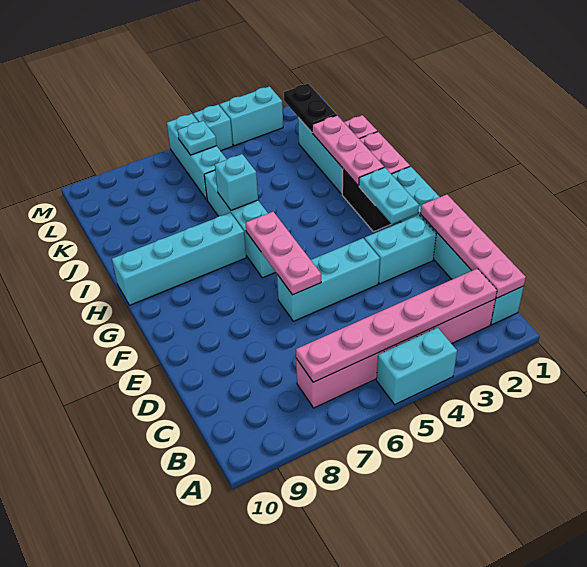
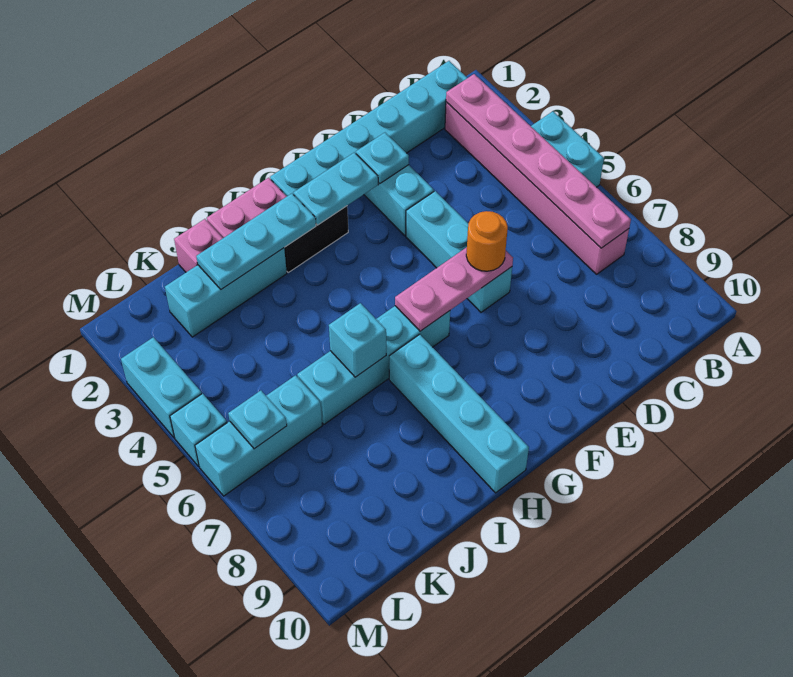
pink 1x4 plate [420,194,526,298] -> none
none -> cyan 1x1 plate [356,133,409,184]
none -> orange 1x1 round brick [466,211,508,271]
pink 1x3 plate [312,115,384,186] -> cyan 1x3 plate [196,193,316,289]
black 1x2 plate [284,84,336,132] -> none

